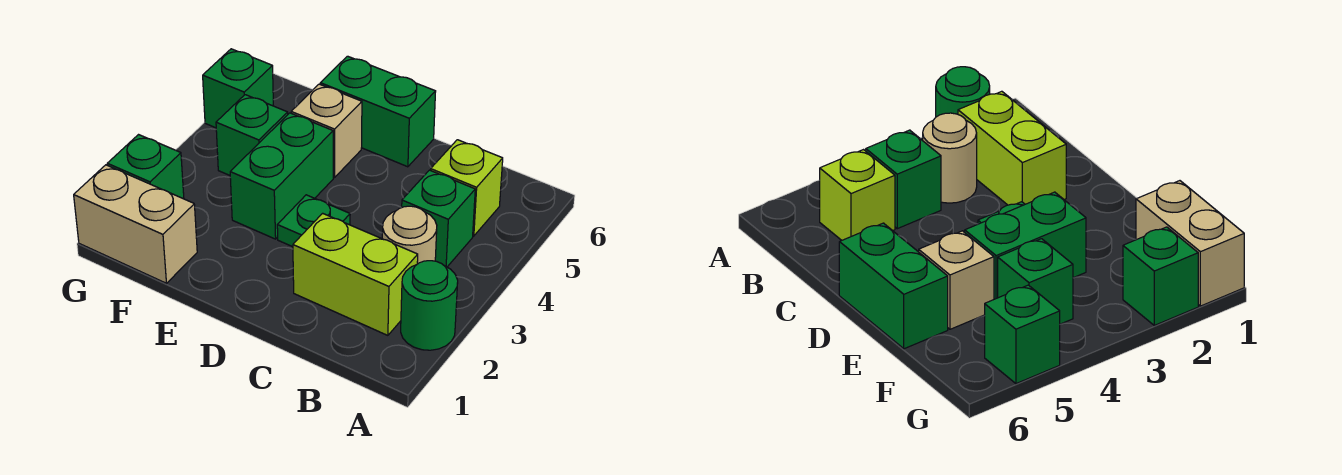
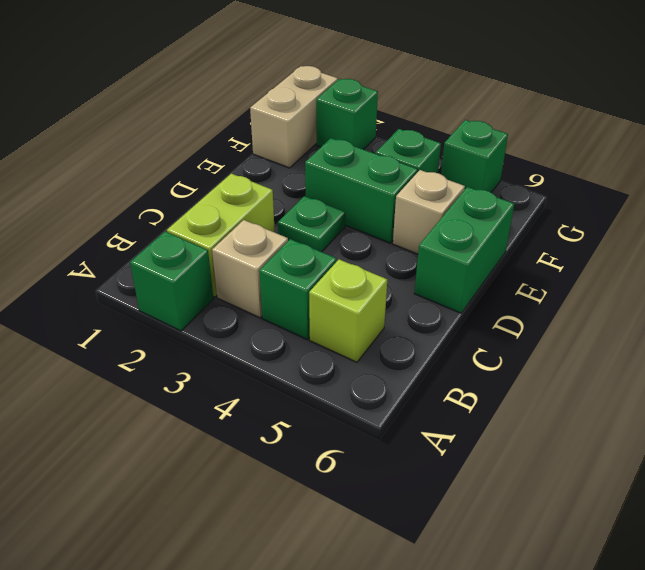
green 1x1 round brick [401,261,458,350] -> green 1x1 brick [130,232,214,331]
tan 1x1 round brick [382,206,437,264] -> tan 1x1 brick [212,220,288,318]

